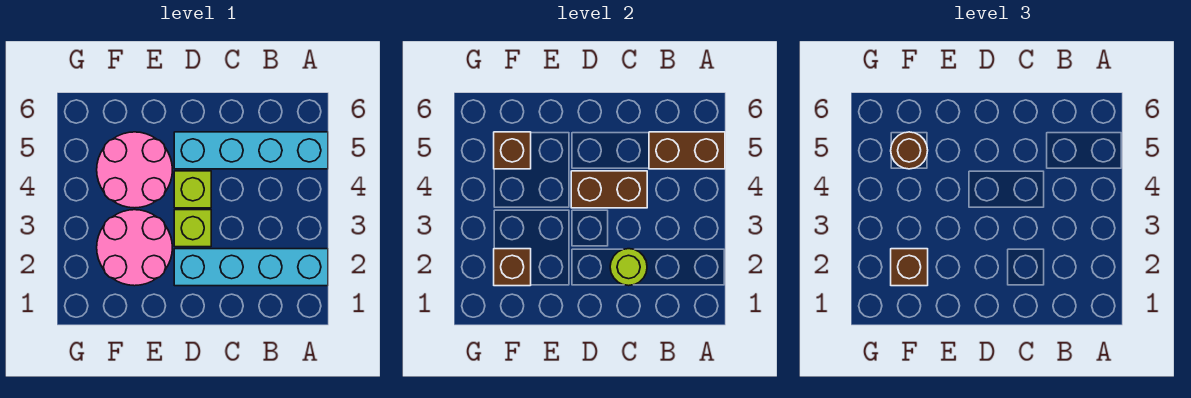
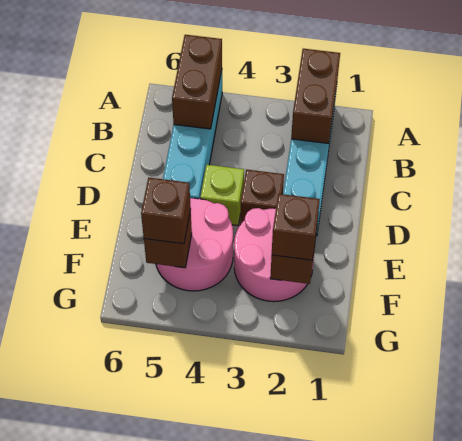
lime 1x1 round brick [610,249,647,286] -> none
brown 1x2 brick [571,171,647,208] -> brown 1x2 brick moved to [291,49,340,143]
lime 1x1 brick [174,210,211,247] -> brown 1x1 brick [240,169,284,225]
brown 1x1 round brick [891,132,928,169] -> brown 1x1 brick [141,178,191,244]

